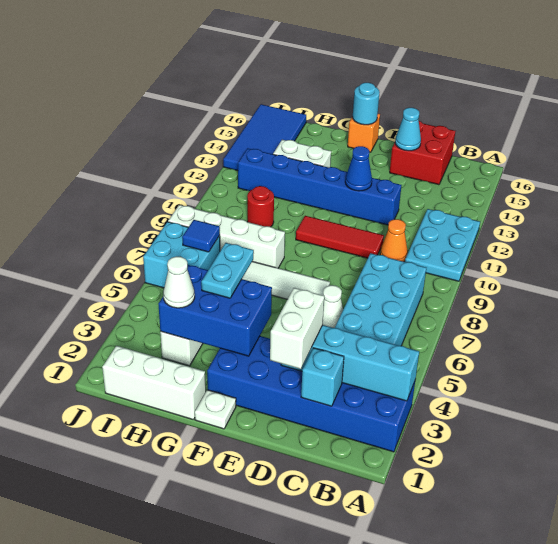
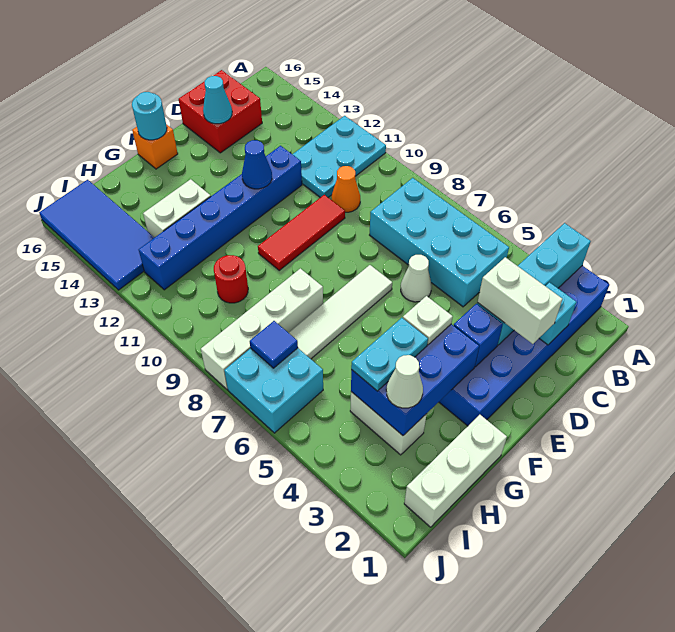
cyan 2x3 plate [405,209,480,281] -> cyan 2x3 plate turned to [292,116,386,197]
none -> blue 1x1 brick [454,304,503,367]
white 1x1 plate [195,390,236,429] -> white 1x1 plate moved to [403,296,453,345]
cyan 1x2 plate [201,243,254,298] -> cyan 1x2 plate turned to [351,318,428,391]

